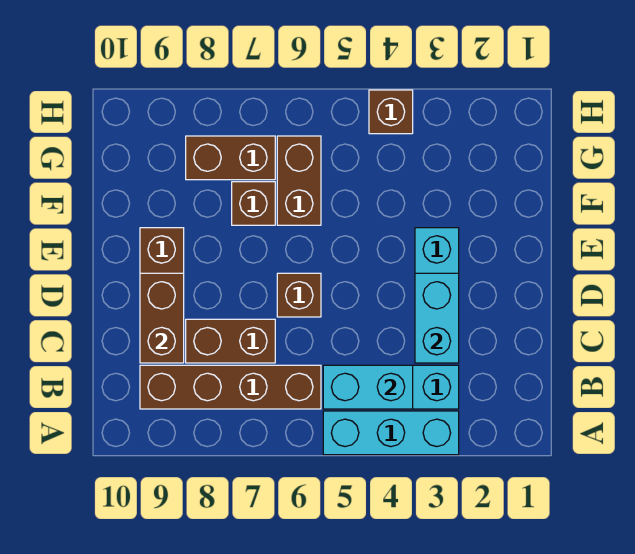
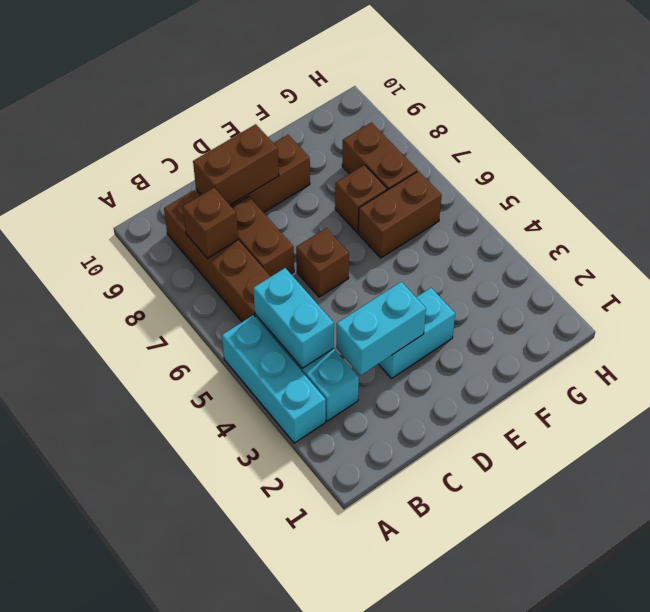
brown 1x1 brick [369,90,413,134] -> brown 1x1 brick moved to [183,188,238,258]

